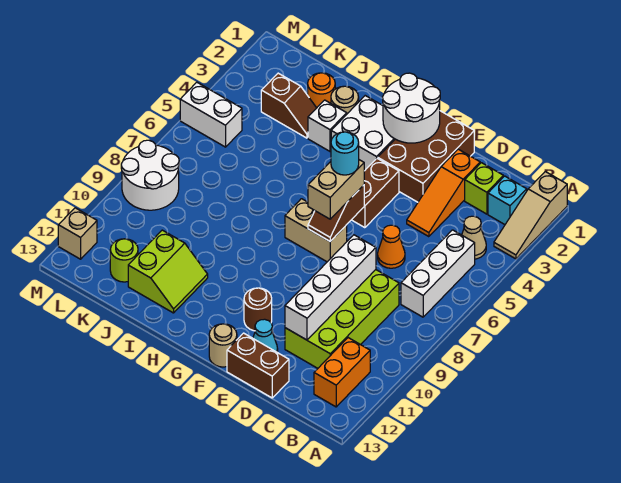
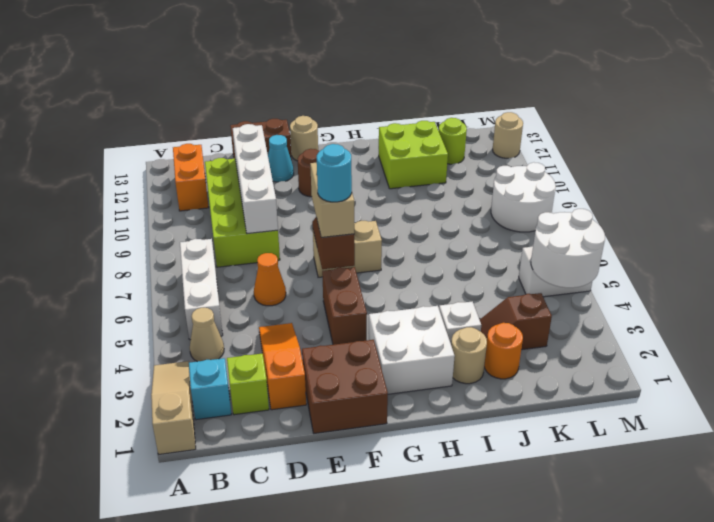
brown 2x3 brick [378,111,474,202] -> brown 2x2 brick [302,340,388,433]
white 2x2 round brick [383,73,440,143] -> white 2x2 round brick moved to [531,209,605,288]
lime 2x2 slope [128,230,208,313] -> lime 2x2 brick [379,121,448,189]
tan 1x1 brick [58,208,97,259] -> tan 1x1 round brick [493,112,523,158]

